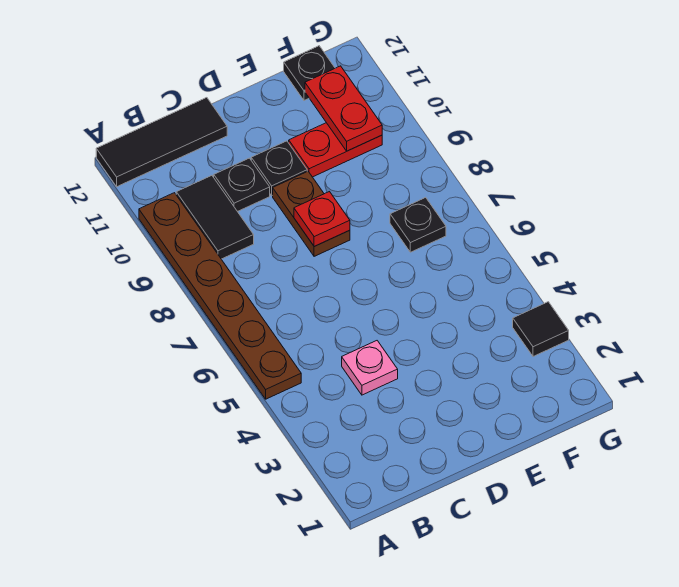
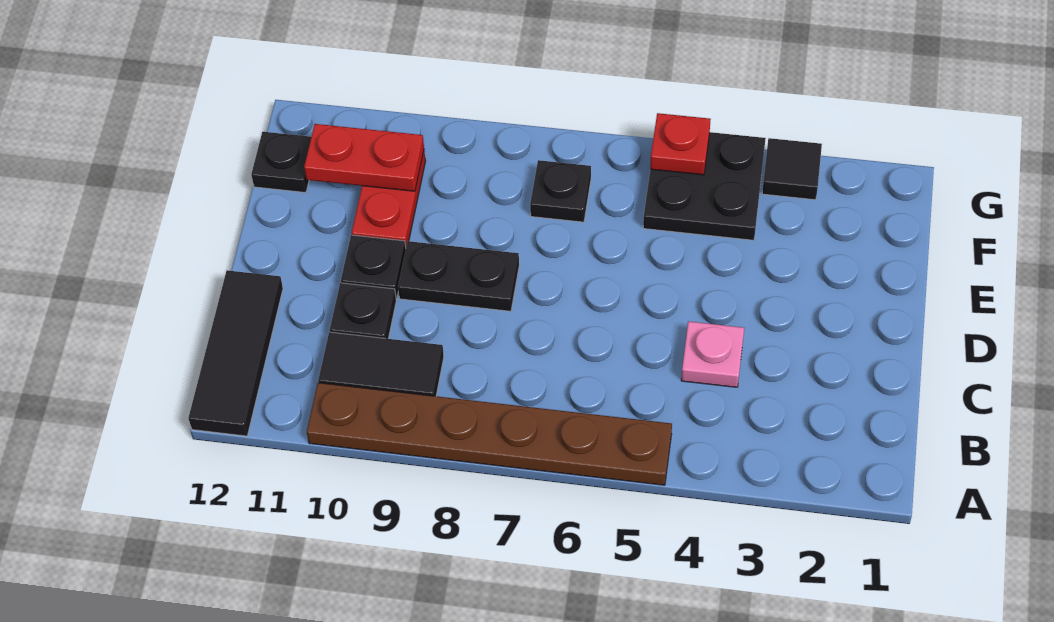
brown 1x2 plate [273,171,350,256] -> black 1x2 plate [398,241,519,311]
red 1x1 plate [294,192,350,247] -> red 1x1 plate moved to [650,113,711,175]
none -> black 2x2 plate [643,132,766,240]

